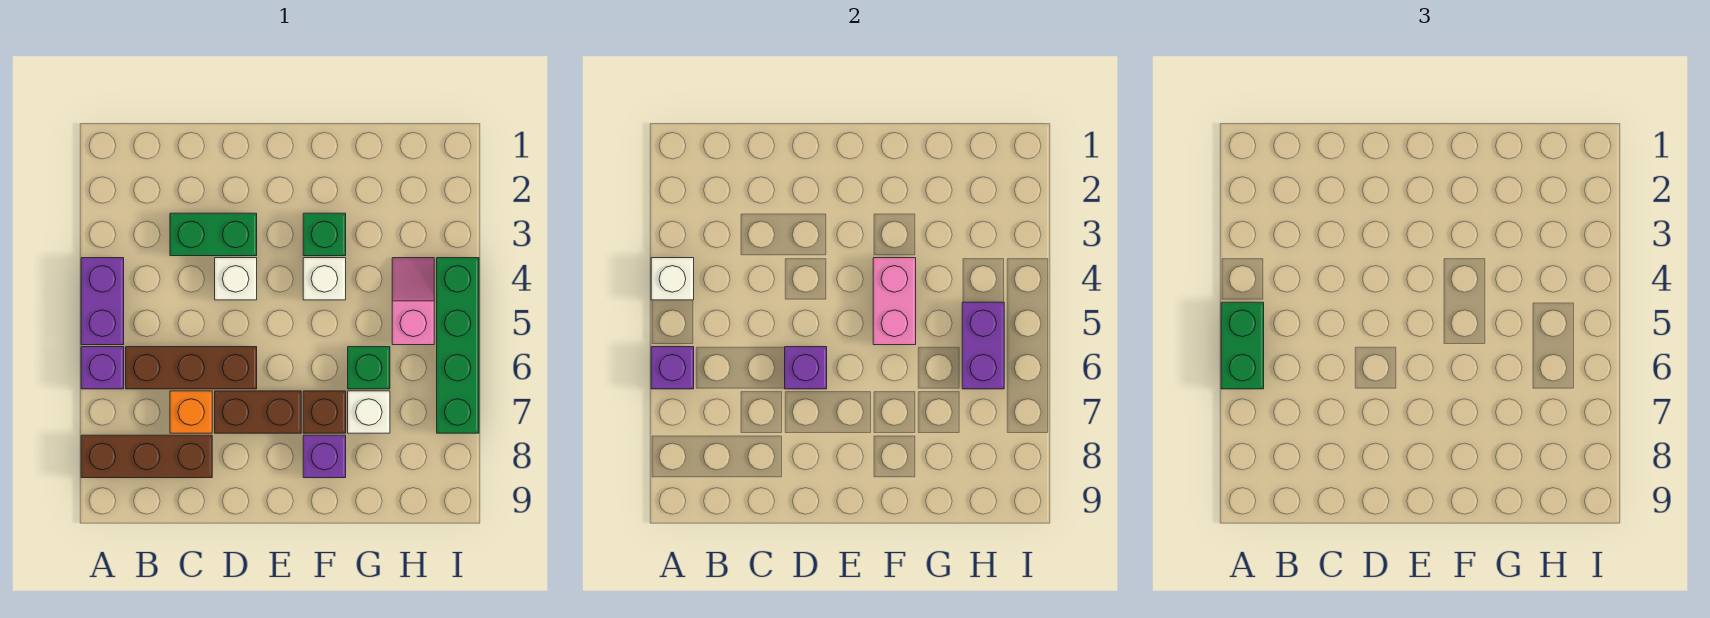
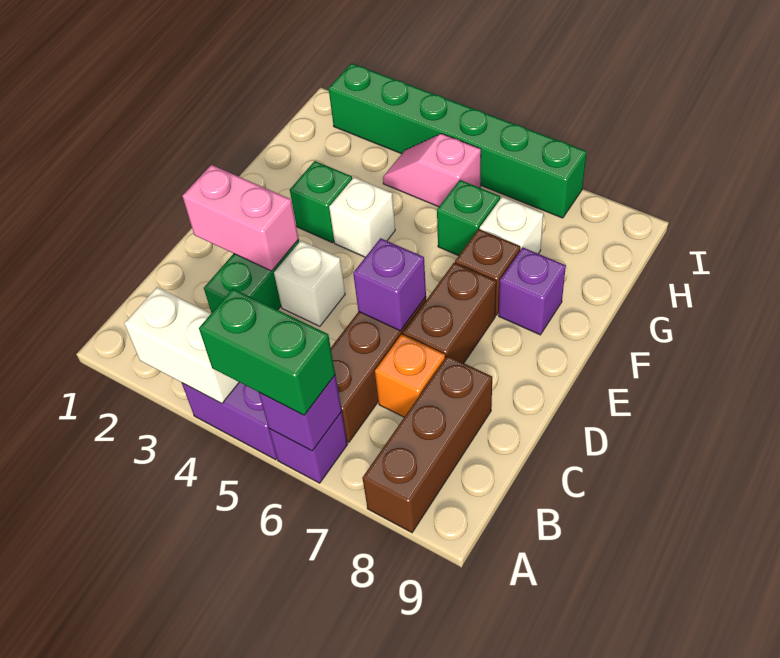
white 1x1 brick [651,258,694,300] -> white 1x2 brick [124,287,239,404]
pink 1x2 brick [873,258,916,345] -> pink 1x2 brick moved to [182,165,299,271]
purple 1x2 brick [962,302,1004,389] -> none
green 1x4 brick [437,258,479,433] -> green 1x6 brick [329,63,587,218]

